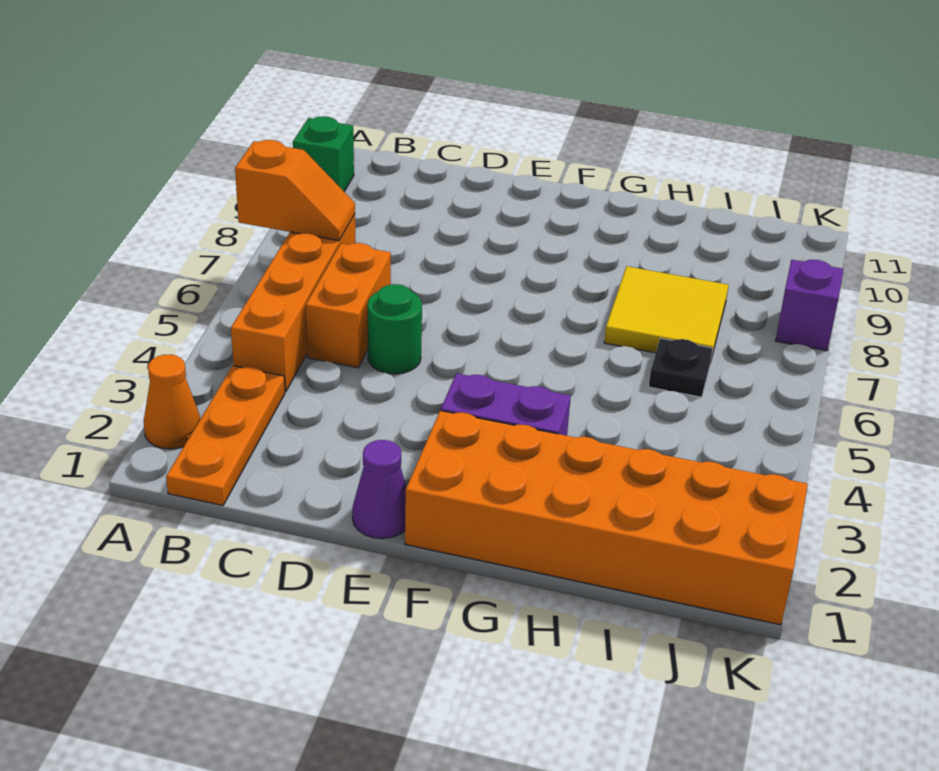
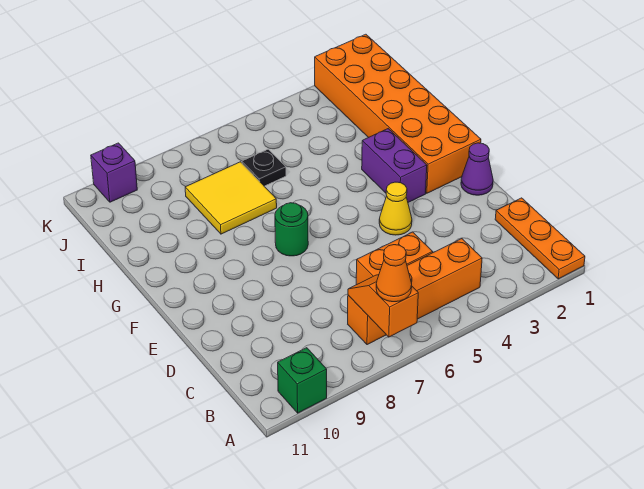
orange 1x1 cone [144,354,200,449] -> orange 1x1 cone moved to [376,245,412,302]
orange 1x3 plate [166,366,285,505] -> orange 1x3 plate turned to [495,198,585,279]
green 1x1 round brick [368,284,422,374] -> green 1x1 round brick moved to [275,203,308,256]
none -> yellow 1x1 cone [379,182,412,235]
purple 1x1 brick [775,260,843,351] -> purple 1x1 brick moved to [91,143,137,202]

